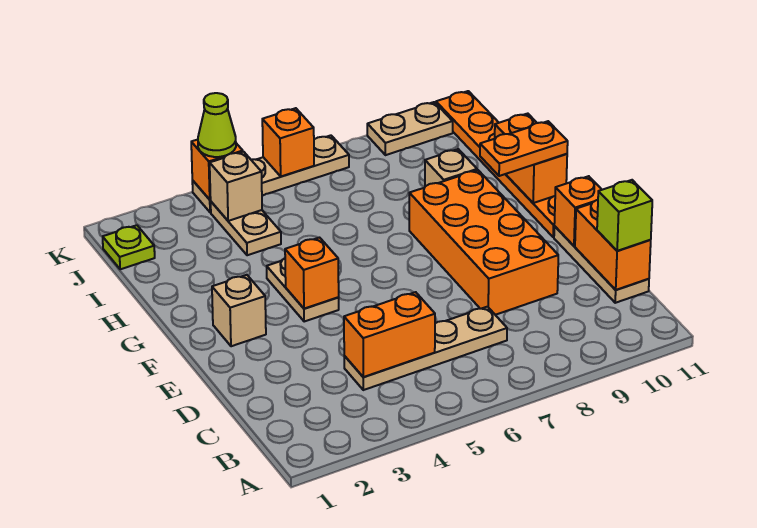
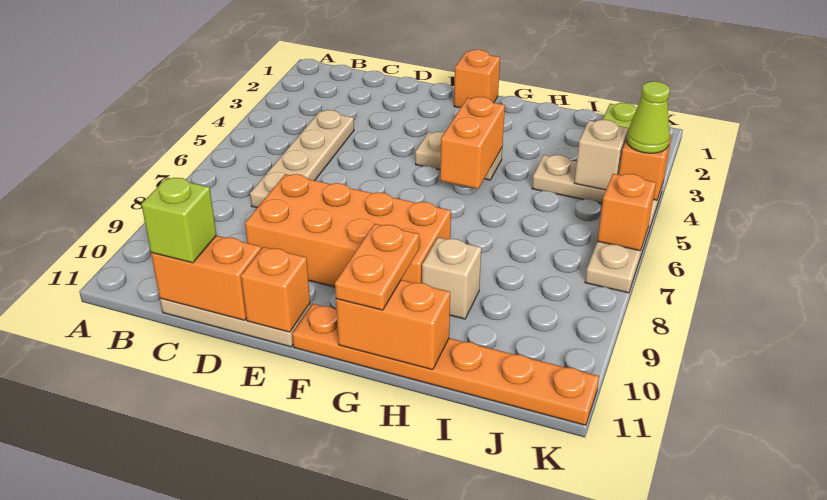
orange 1x2 brick [344,292,435,377] -> orange 1x2 brick moved to [440,97,505,189]
tan 1x1 brick [212,275,266,346] -> none
orange 1x1 brick [285,238,339,309] -> orange 1x1 brick moved to [454,50,500,108]
tan 1x2 plate [367,102,453,155] -> none

